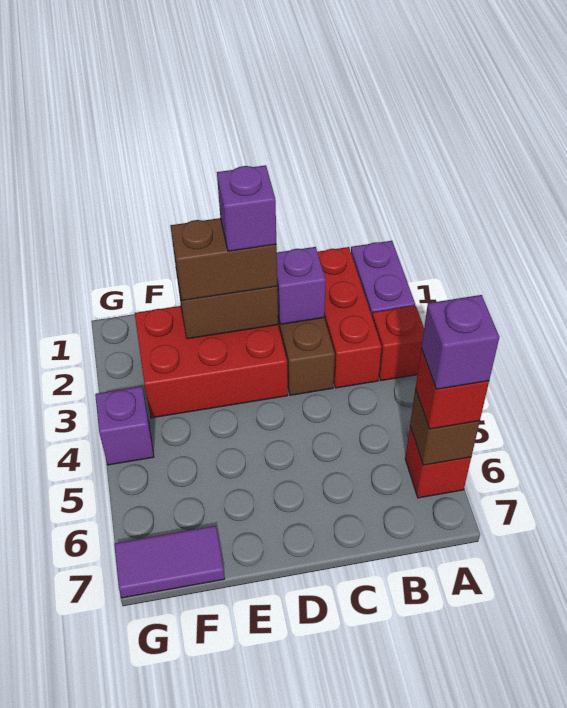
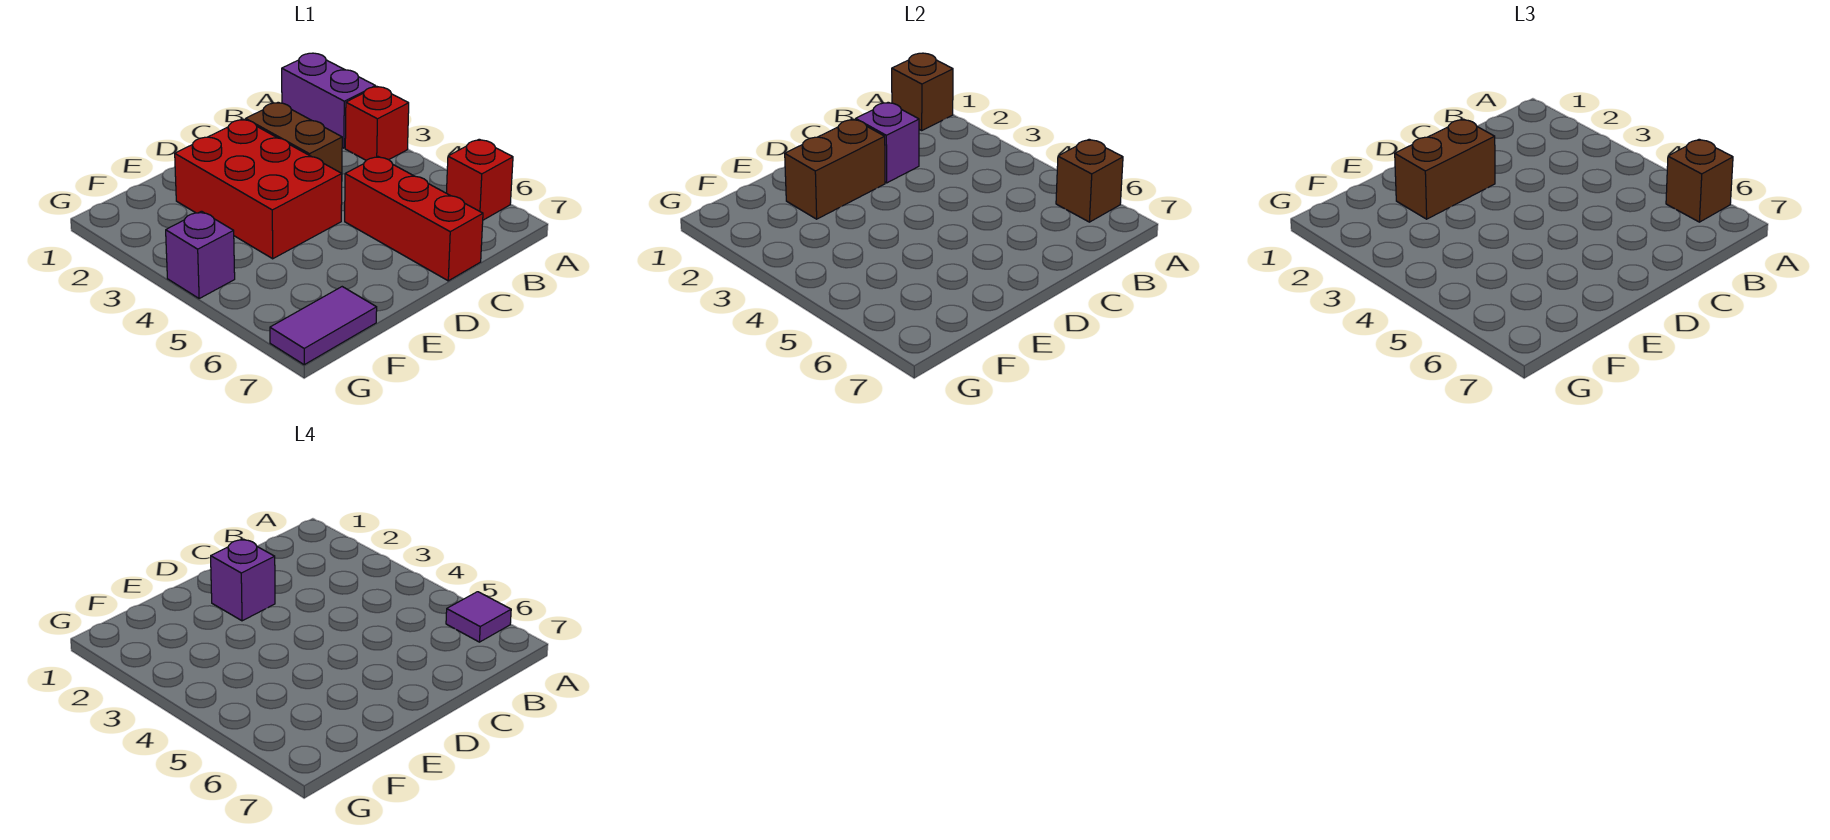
none -> brown 1x1 brick [892,53,953,130]
red 1x1 brick [415,349,489,429] -> brown 1x1 brick [1666,139,1733,222]
purple 1x1 brick [421,295,499,389] -> purple 1x1 tile [446,592,511,642]
red 1x3 brick [317,247,382,388] -> red 1x3 brick moved to [345,156,483,281]
red 2x3 brick [135,306,288,418] -> red 2x3 brick turned to [175,119,342,259]

